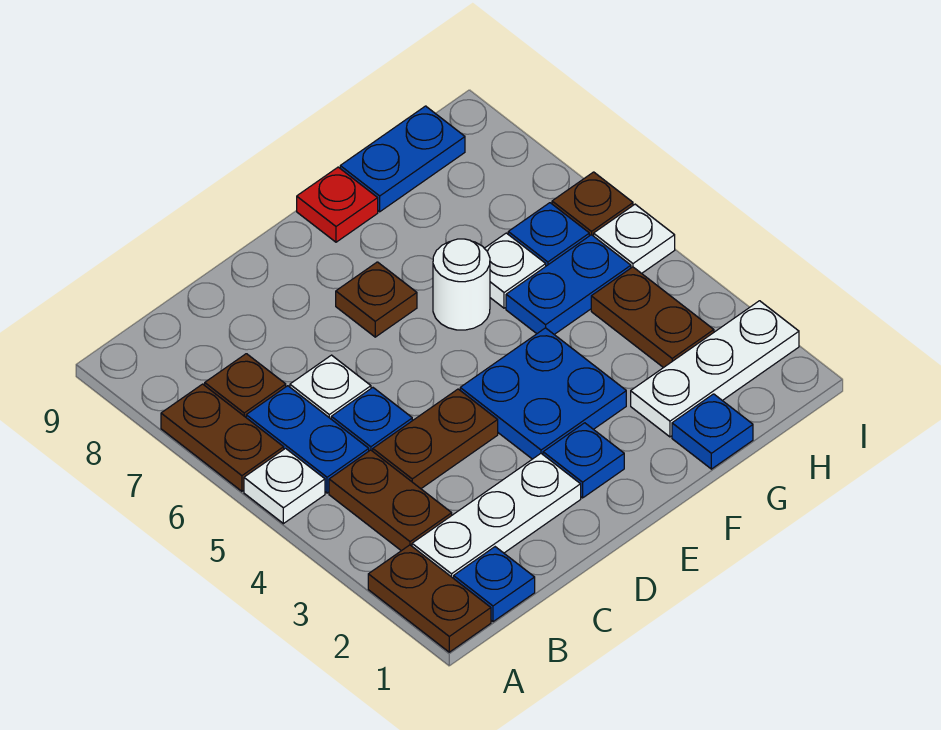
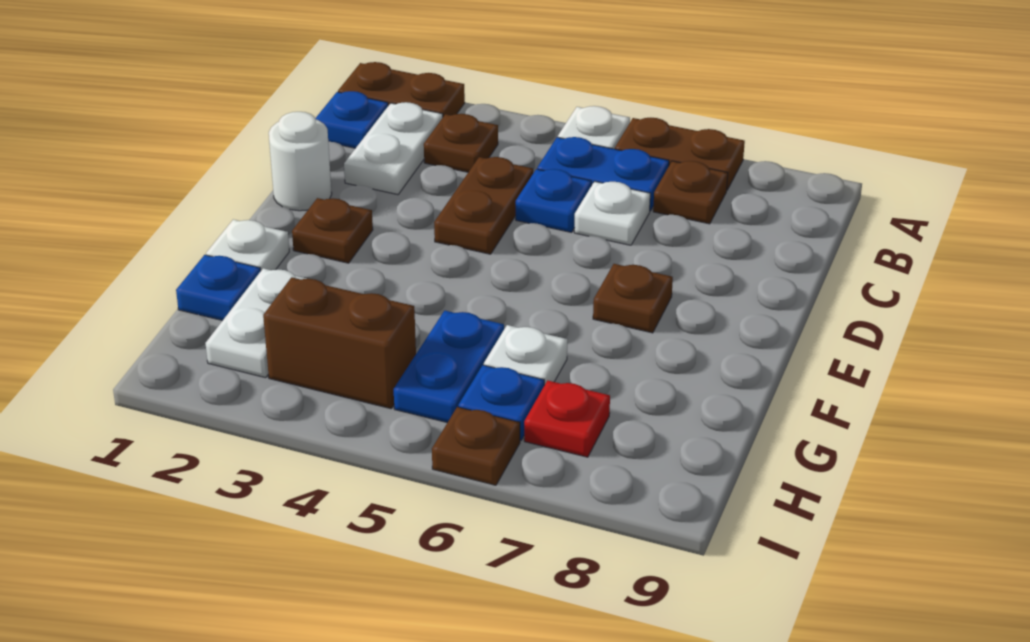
white 1x3 plate [412,454,581,578] -> white 1x2 plate [344,102,443,195]
brown 1x2 plate [329,450,452,551] -> brown 1x1 plate [424,114,498,172]
blue 1x1 plate [543,423,624,498] -> brown 1x1 plate [292,198,373,263]
blue 2x2 plate [460,328,626,459] -> none
white 1x1 round brick [433,239,490,330] -> white 1x1 round brick moved to [269,112,332,211]
red 1x1 plate [297,167,378,242] -> red 1x1 plate moved to [524,380,610,457]
white 1x3 plate [631,301,799,437] -> white 1x2 plate [205,268,307,378]
blue 1x2 plate [340,106,465,212] -> none
brown 1x2 plate [591,267,714,368] -> brown 1x2 brick [263,277,416,409]
white 1x1 plate [594,204,675,273] -> white 1x1 plate moved to [206,219,289,271]

